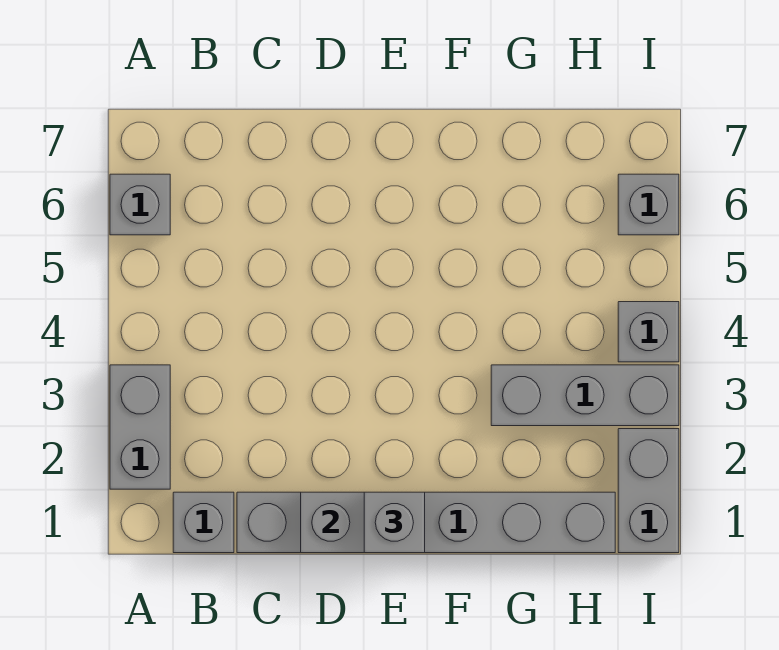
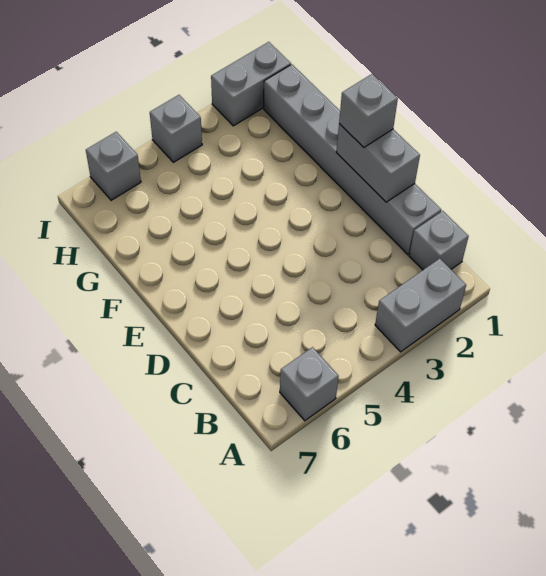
grey 1x3 brick [491,365,679,426] -> none

